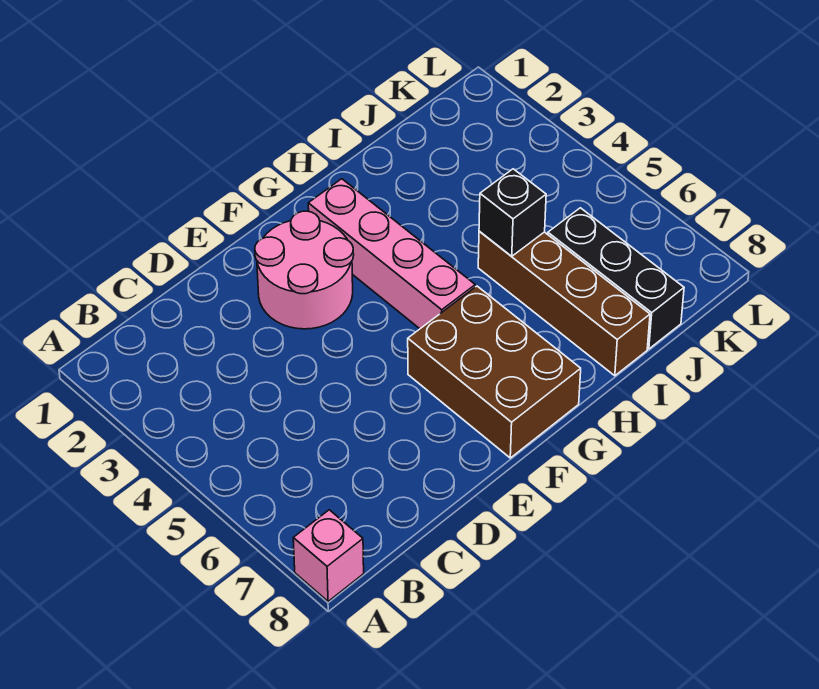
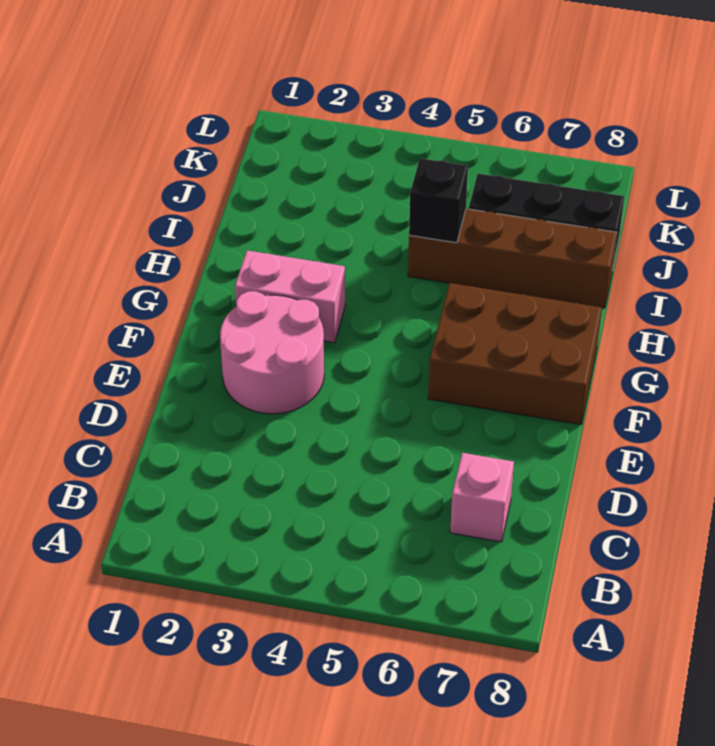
pink 1x1 brick [293,510,364,601] -> pink 1x1 brick moved to [450,453,514,542]
pink 1x4 brick [308,179,475,329] -> pink 1x2 brick [235,251,345,343]

